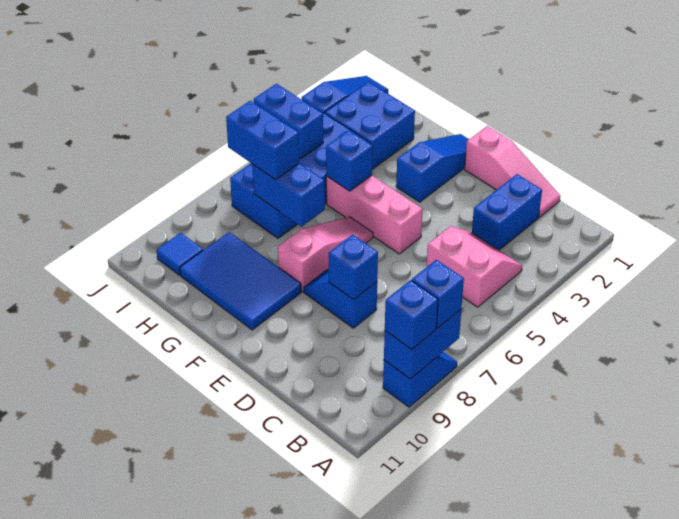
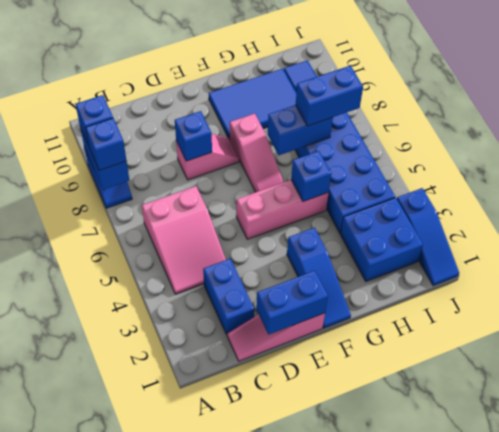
pink 2x2 slope [427,226,522,307] -> pink 2x3 slope [142,186,226,294]
blue 1x2 slope [304,269,377,328] -> pink 1x2 slope [176,134,239,180]
blue 1x2 brick [254,84,323,159] -> blue 1x2 brick moved to [256,271,328,335]

